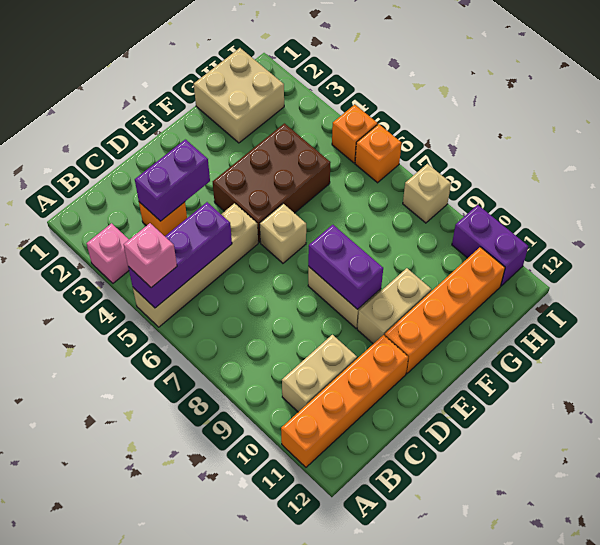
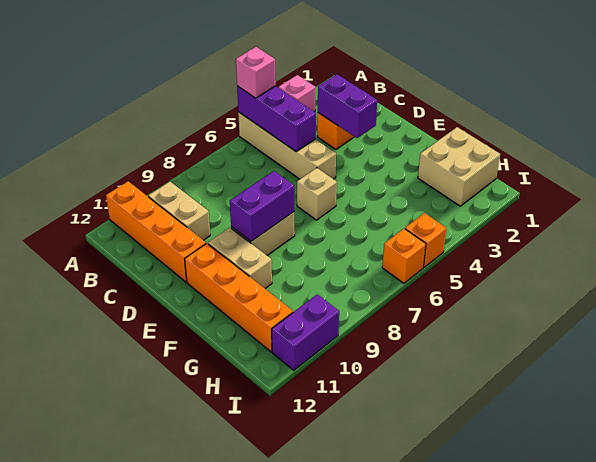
brown 2x3 brick [213,123,331,242] -> none
tan 1x1 brick [403,164,451,223] -> none

